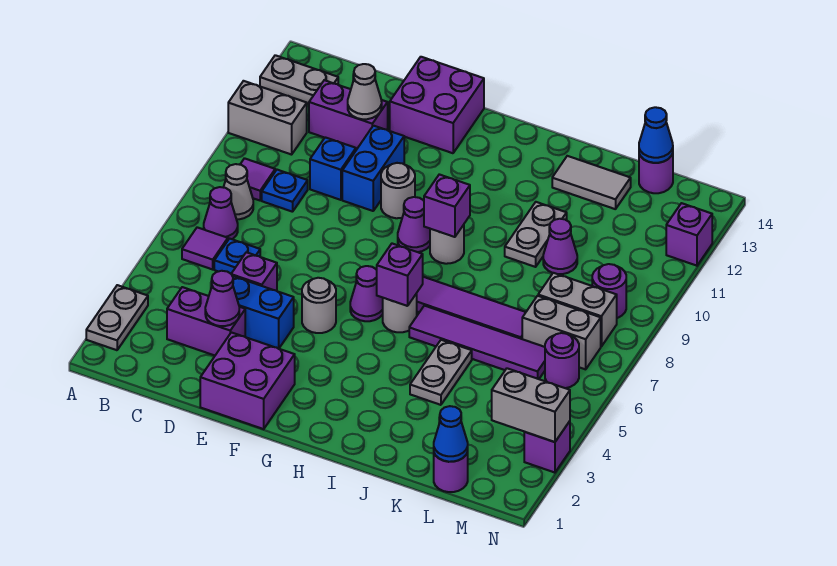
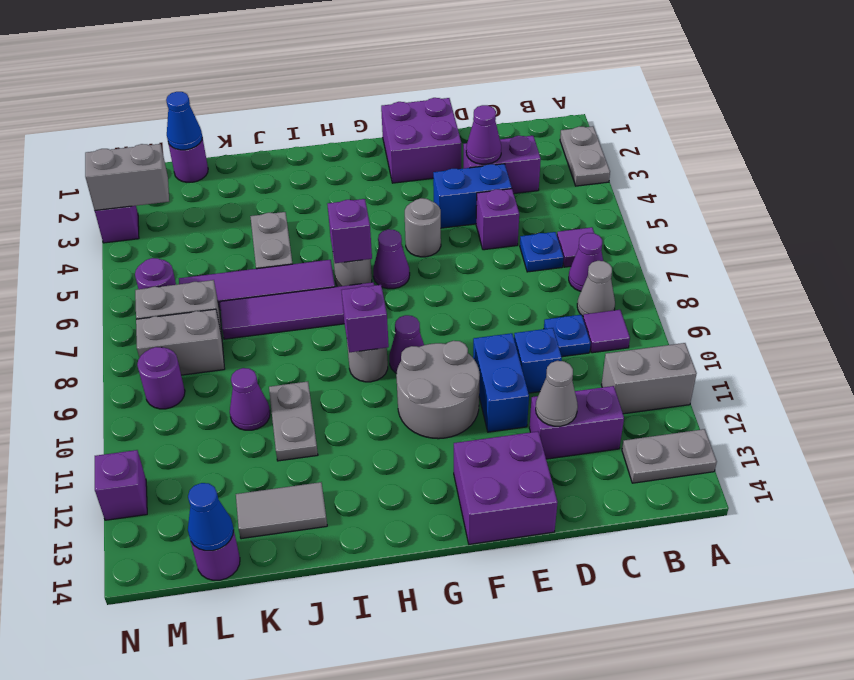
grey 1x1 round brick [381,163,415,218] -> grey 2x2 round brick [396,341,480,439]

